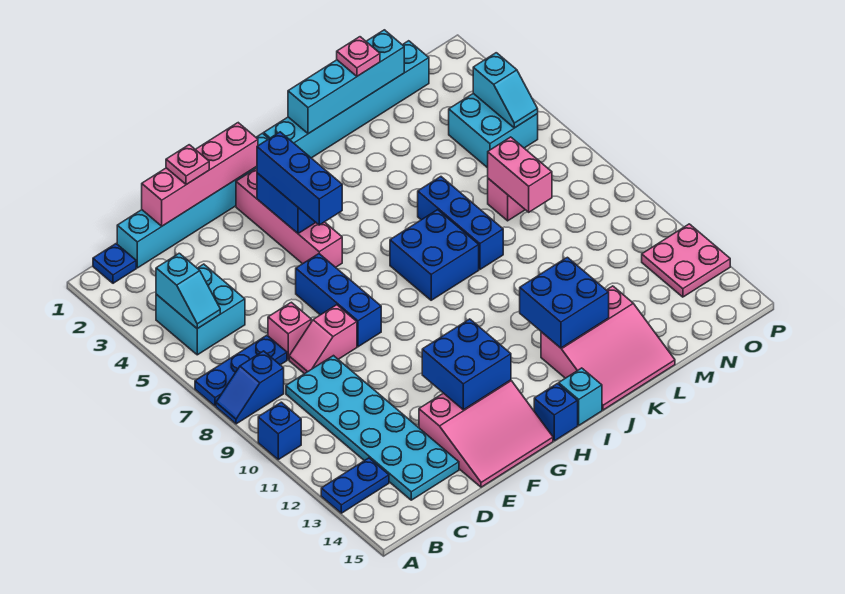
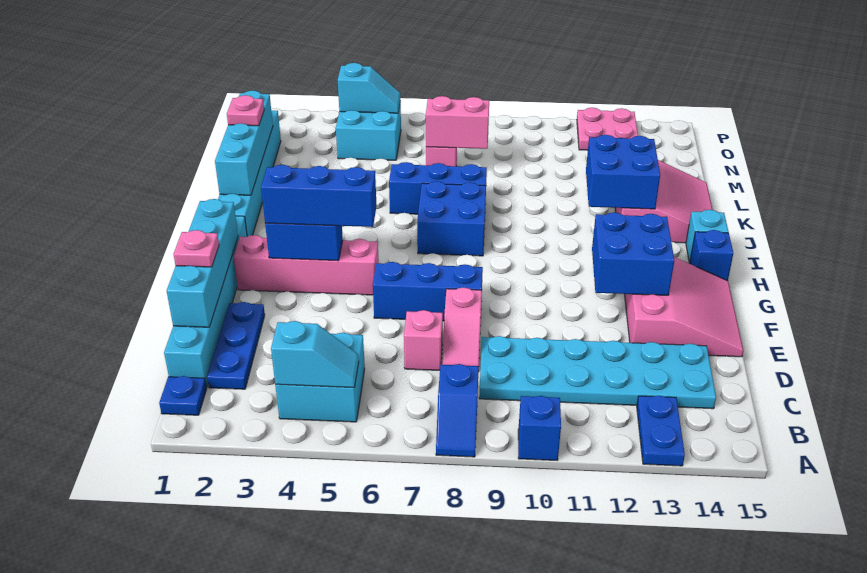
blue 1x3 plate [195,335,287,406] -> blue 1x3 plate moved to [207,302,265,389]
pink 1x4 brick [142,123,258,226] -> cyan 1x4 brick [167,199,238,327]

